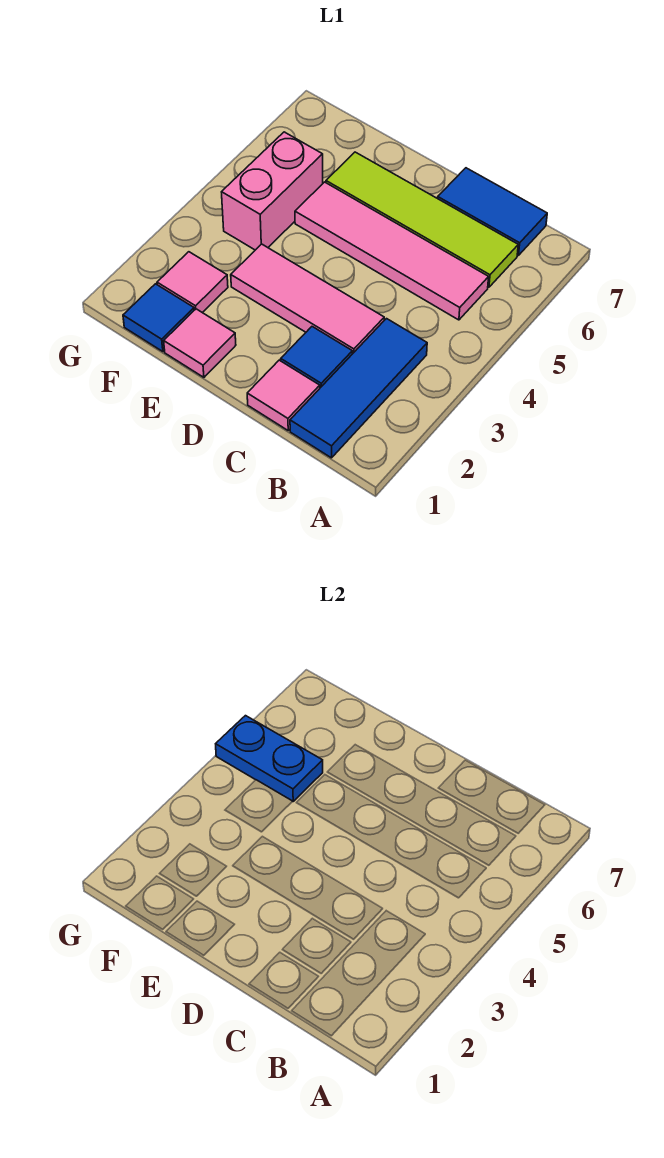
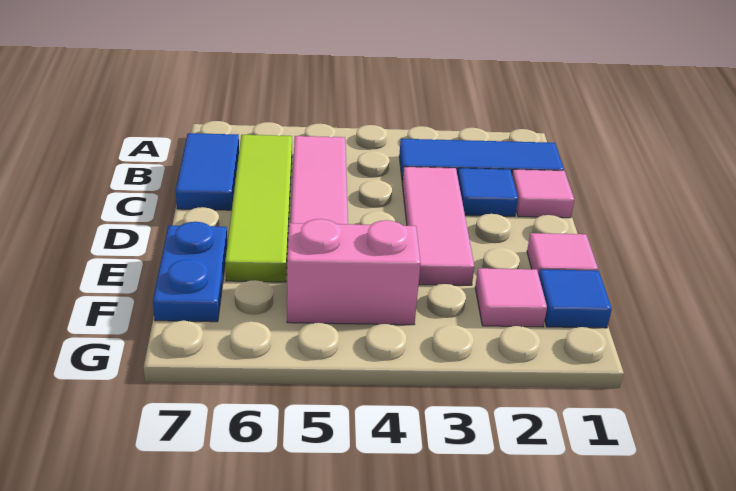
blue 1x2 plate [216,716,323,801] -> blue 1x2 plate moved to [153,222,227,322]

